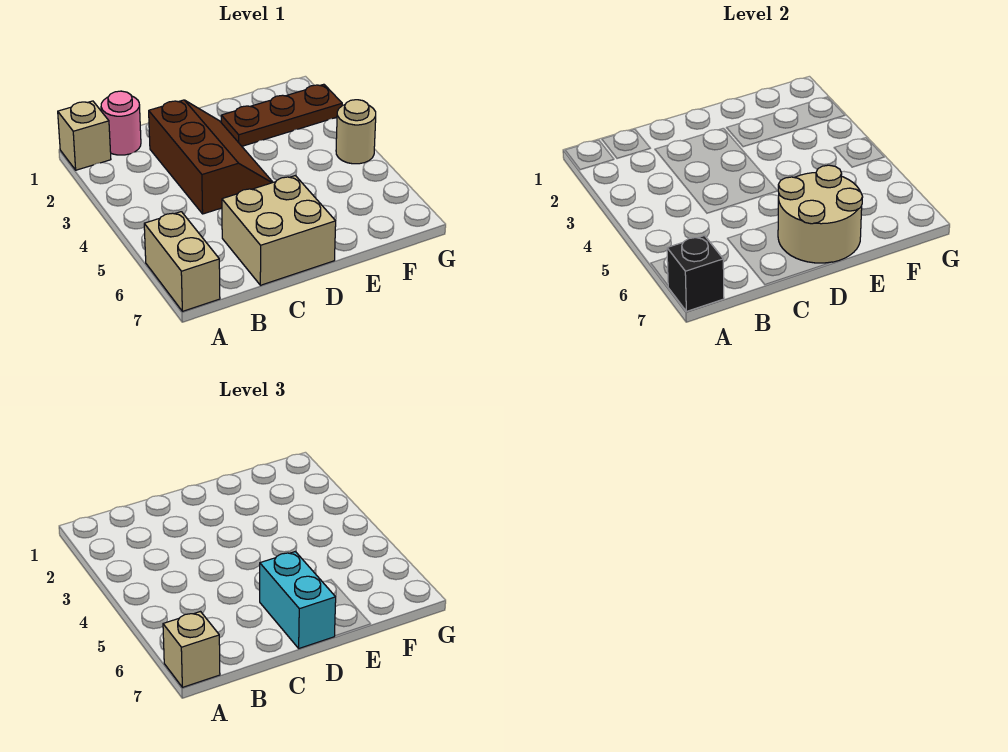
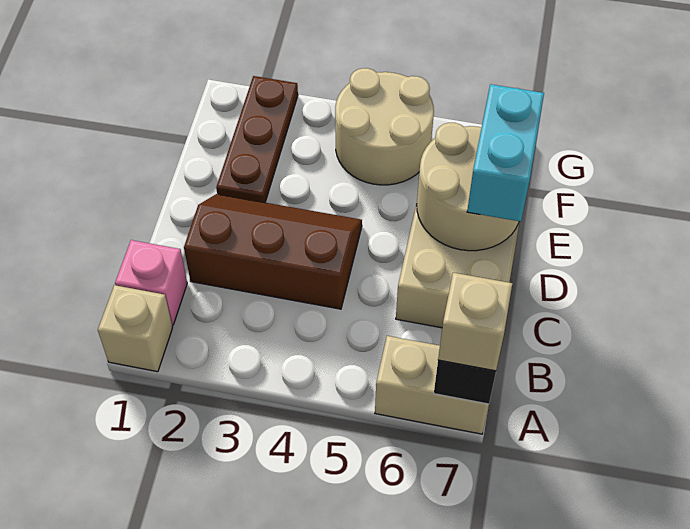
pink 1x1 round brick [101,91,141,155] -> pink 1x1 brick [115,240,187,325]
cyan 1x2 brick [260,552,336,648] -> cyan 1x2 brick turned to [467,84,544,221]
tan 1x1 round brick [336,100,376,164] -> tan 2x2 round brick [335,68,434,185]

